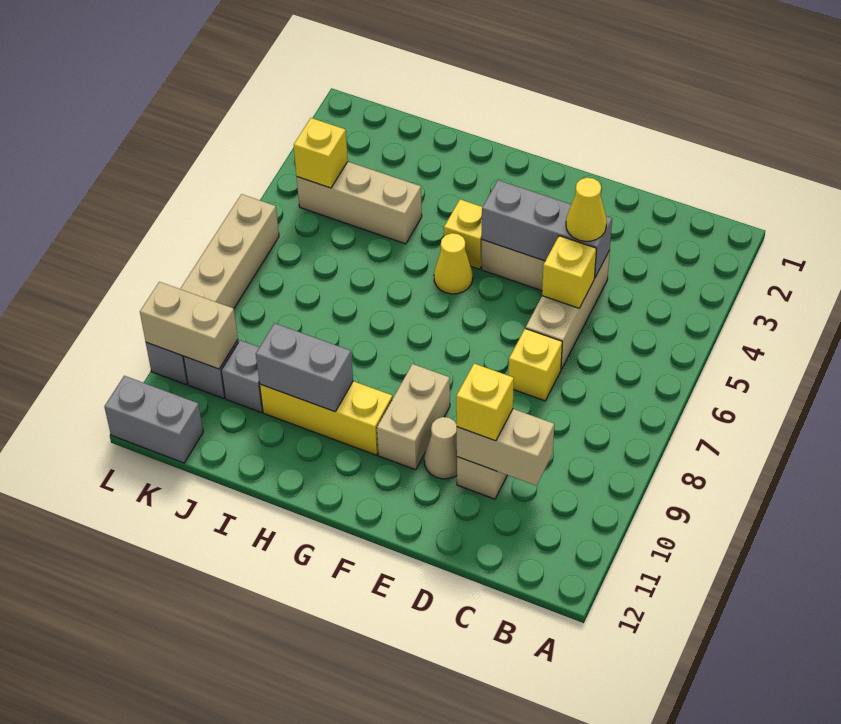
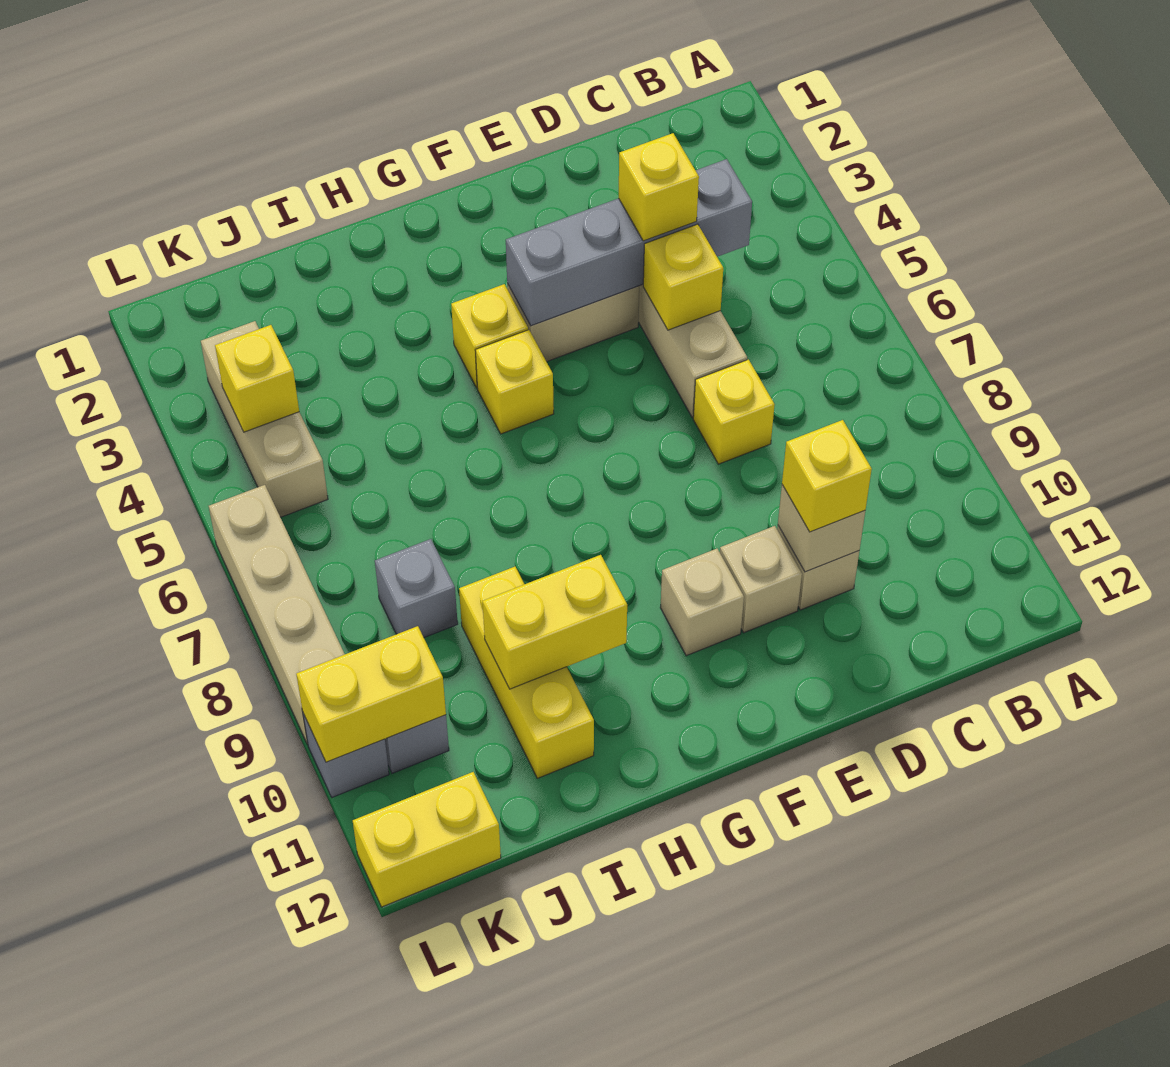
tan 1x2 brick [457,409,554,486] -> tan 1x1 brick [778,485,865,572]
grey 1x3 brick [482,180,612,278] -> grey 1x4 brick [506,159,752,326]
yellow 1x1 cone [566,178,607,241] -> yellow 1x1 brick [619,133,699,241]
tan 1x1 cone [424,417,457,479] -> tan 1x1 brick [720,526,802,633]
tan 1x2 brick [377,364,450,470] -> tan 1x1 brick [660,549,744,656]
yellow 1x1 cone [434,233,473,294] -> yellow 1x1 brick [475,330,554,434]
yellow 1x3 brick [260,381,393,455] -> yellow 1x3 brick turned to [459,567,594,778]
grey 1x2 brick [256,323,353,412] -> yellow 1x2 brick [483,555,627,689]
tan 1x3 brick [297,162,422,244] -> tan 1x3 brick turned to [201,321,328,517]
grey 1x1 brick [221,340,263,412] -> grey 1x1 brick moved to [375,539,458,637]
tan 1x2 brick [140,282,238,369] -> yellow 1x2 brick [296,626,446,762]
grey 1x2 brick [104,376,203,463] -> yellow 1x2 brick [353,772,501,907]

